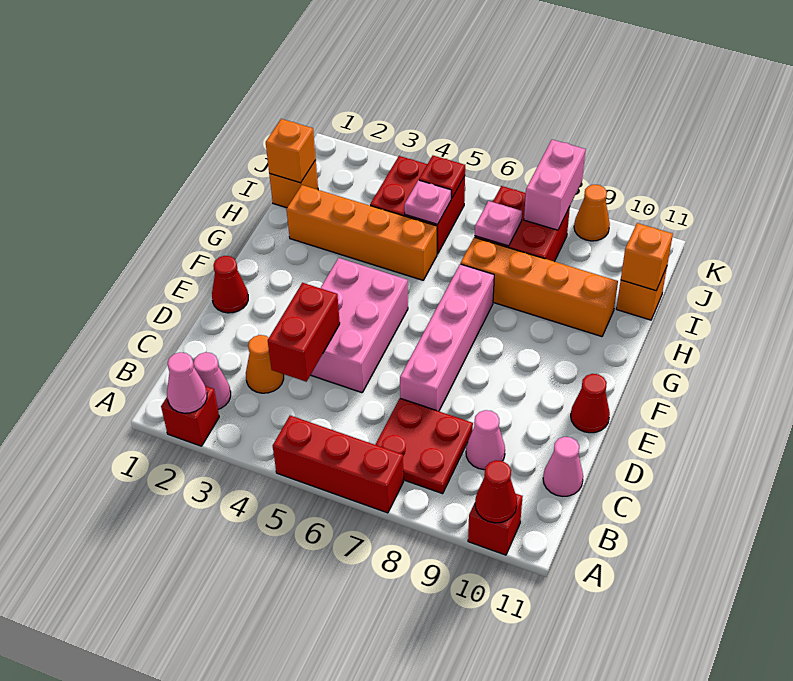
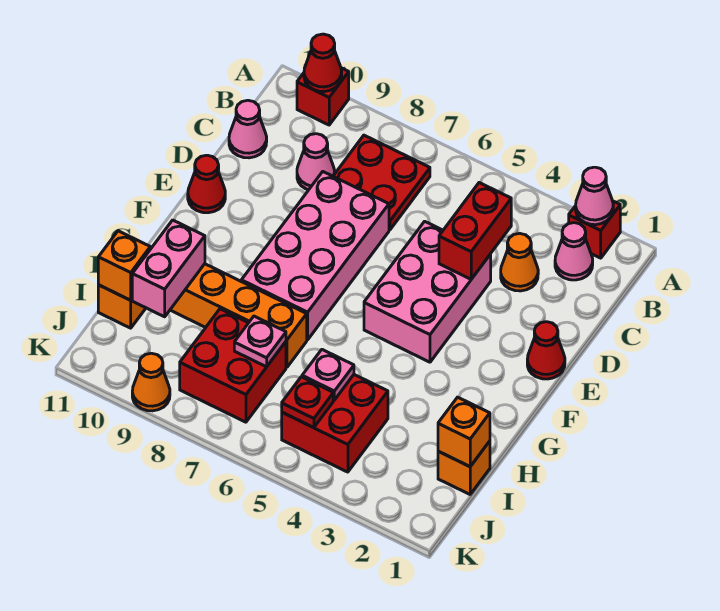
red 1x3 brick [273,415,404,513] -> none
pink 1x4 brick [400,264,494,411] -> pink 2x4 brick [241,172,389,340]
orange 1x4 brick [287,185,437,280] -> none
pink 1x2 brick [524,140,586,230] -> pink 1x2 brick moved to [132,220,205,317]

